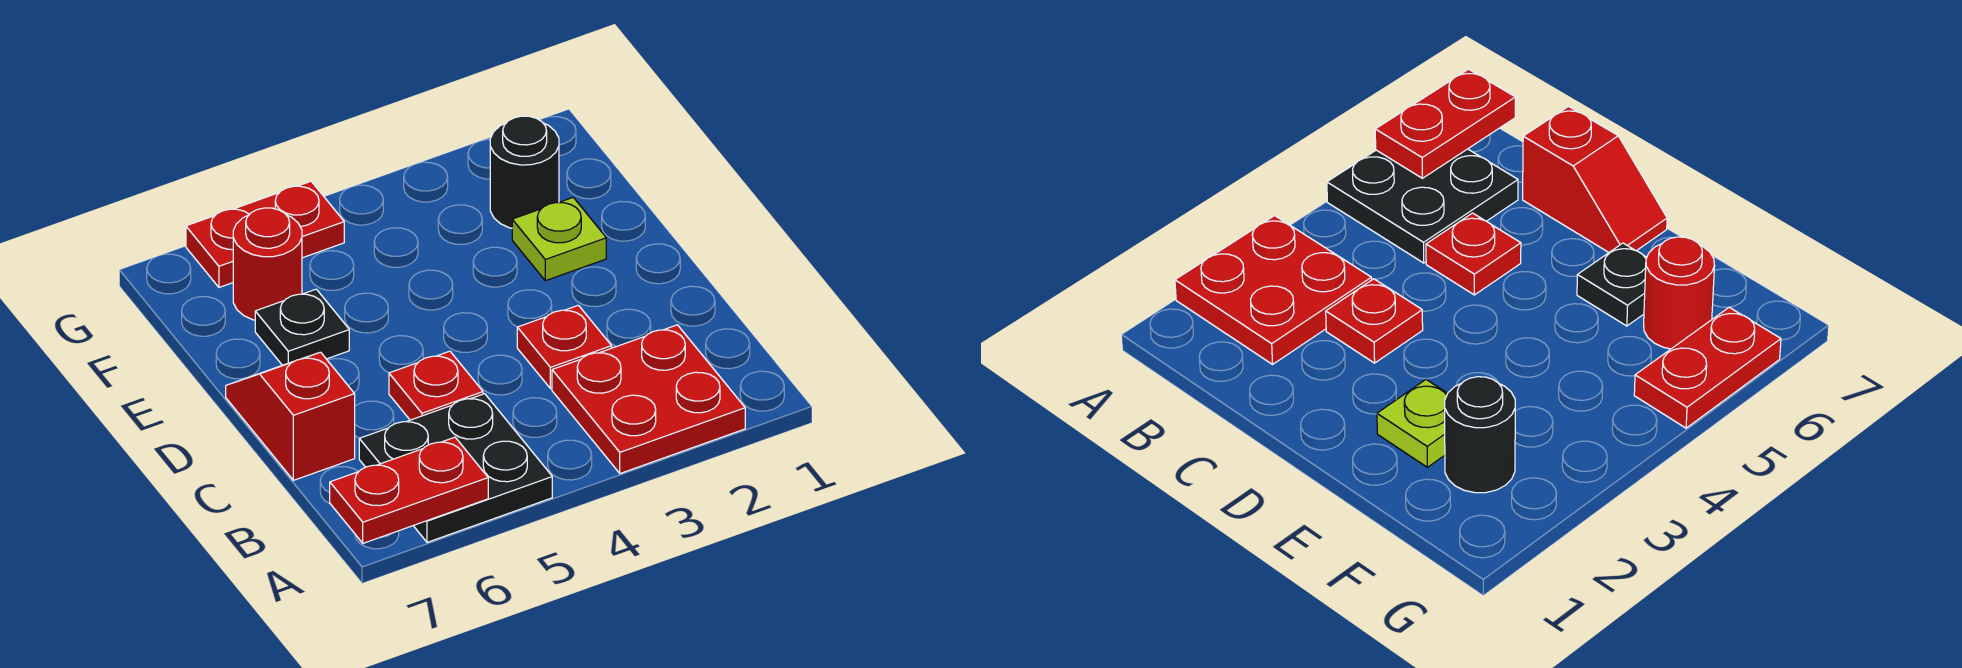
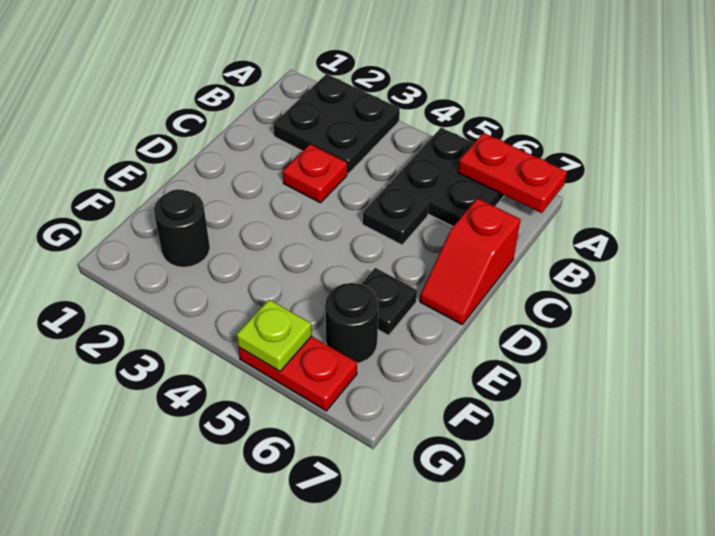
red 2x2 plate [552,325,745,473] -> black 2x2 plate [273,74,400,174]
red 1x1 plate [389,351,483,420] -> black 1x1 plate [363,184,429,245]
lime 1x1 plate [512,198,606,281] -> lime 1x1 plate moved to [237,300,312,371]
red 1x1 round brick [233,208,302,320] -> black 1x1 round brick [325,283,379,363]

